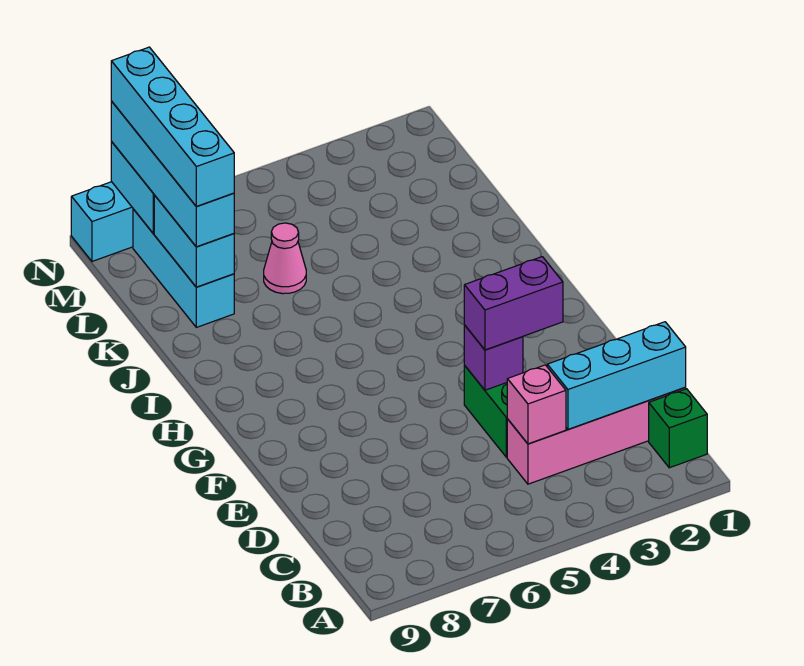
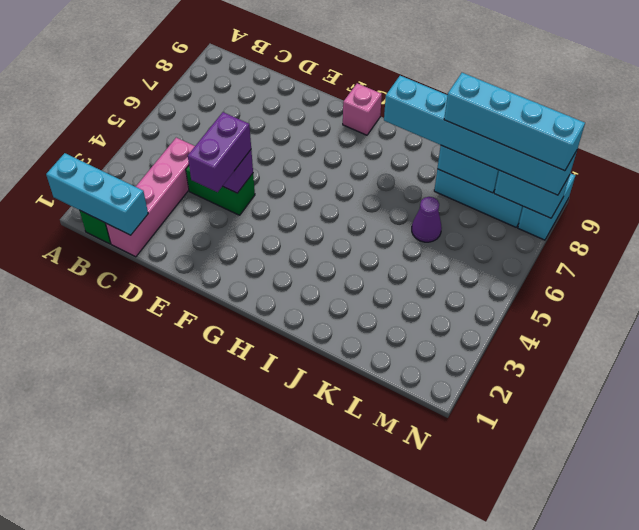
cyan 1x3 brick [547,322,686,429] -> cyan 1x3 brick turned to [46,153,148,235]
pink 1x1 brick [507,365,566,444] -> pink 1x1 brick moved to [343,83,382,135]
pink 1x1 cone [264,223,306,294] -> purple 1x1 cone [412,197,442,242]
cyan 1x4 brick [111,101,234,247] -> cyan 1x6 brick [384,76,577,195]

